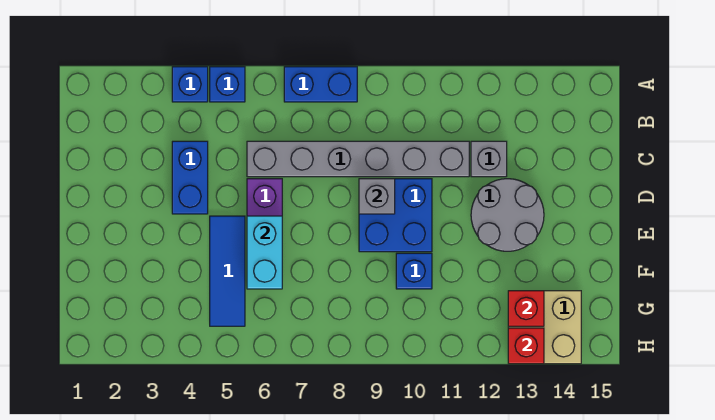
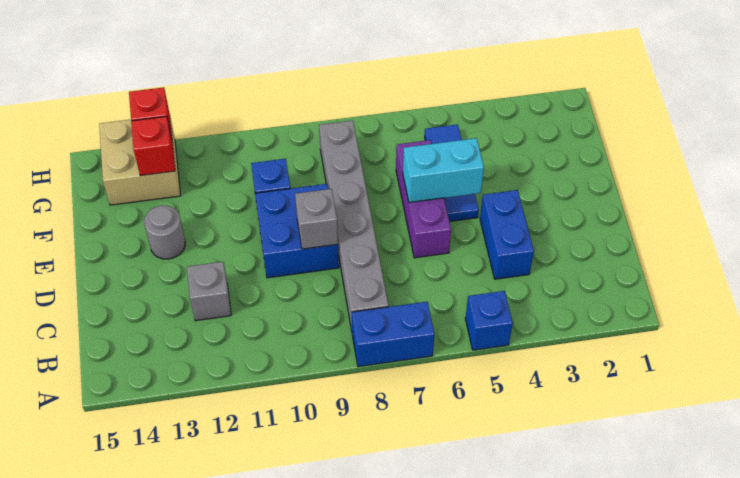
blue 1x1 brick [172,67,208,102] -> none
grey 1x6 brick [247,141,469,177] -> grey 1x6 brick turned to [319,120,389,330]
grey 2x2 round brick [471,179,544,251] -> grey 1x1 round brick [144,206,185,259]
cyan 1x2 brick [247,216,282,289] -> cyan 1x2 brick turned to [403,138,484,203]

